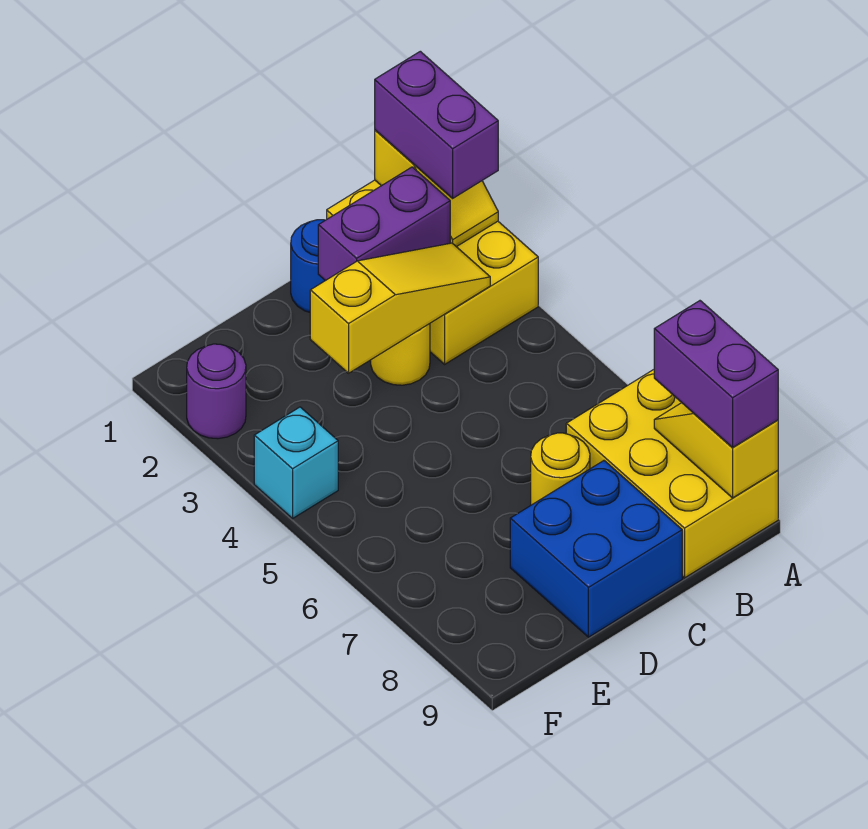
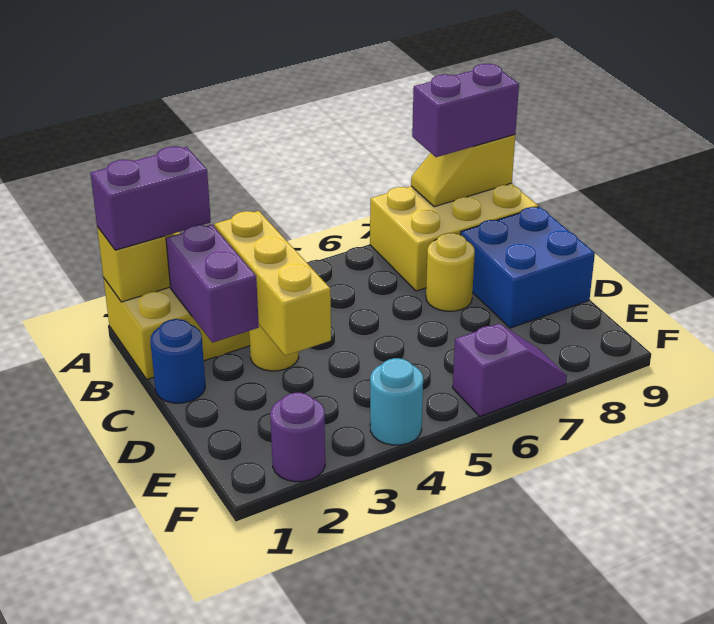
yellow 1x3 slope [310,243,490,373] -> yellow 1x3 brick [214,211,331,356]
cyan 1x1 brick [254,407,338,518] -> cyan 1x1 round brick [370,358,423,445]
none -> purple 1x2 slope [453,324,567,416]

